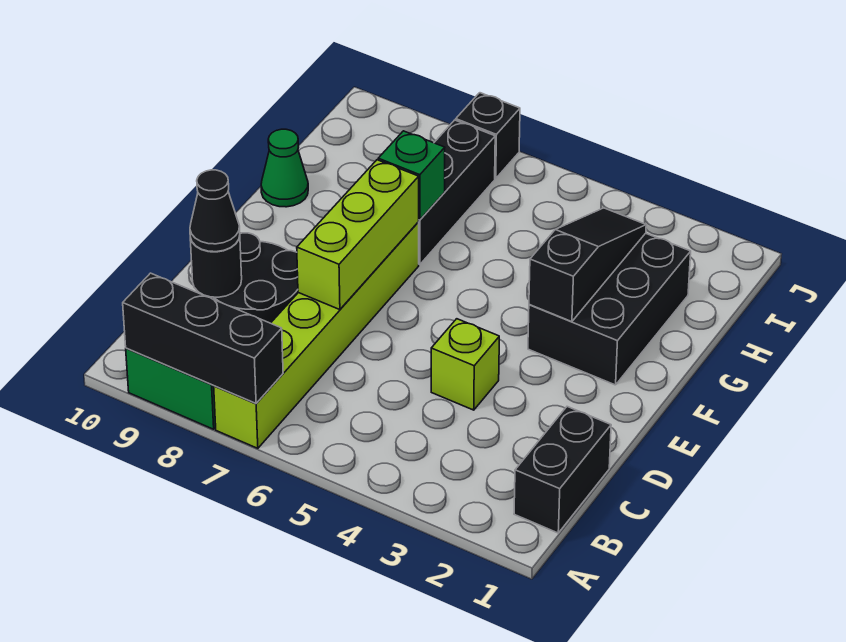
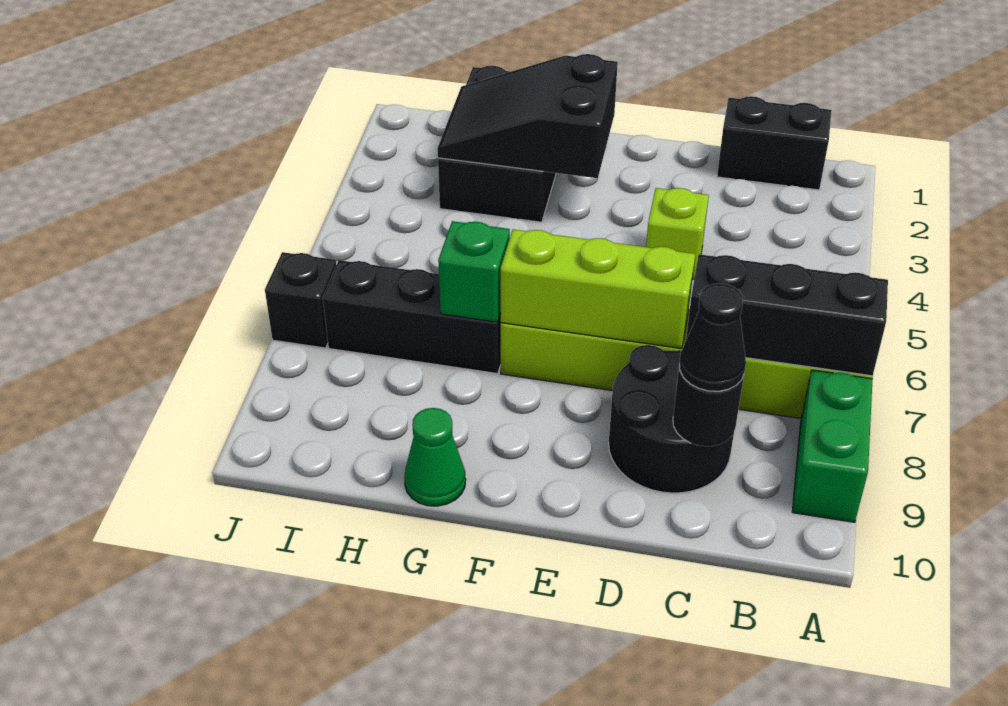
black 1x3 brick [123,273,283,404] -> black 1x3 brick turned to [686,254,888,376]
black 2x3 brick [528,233,691,385] -> black 2x3 brick turned to [438,66,556,222]
black 1x3 slope [529,208,646,322] -> black 2x3 slope [437,54,618,178]

